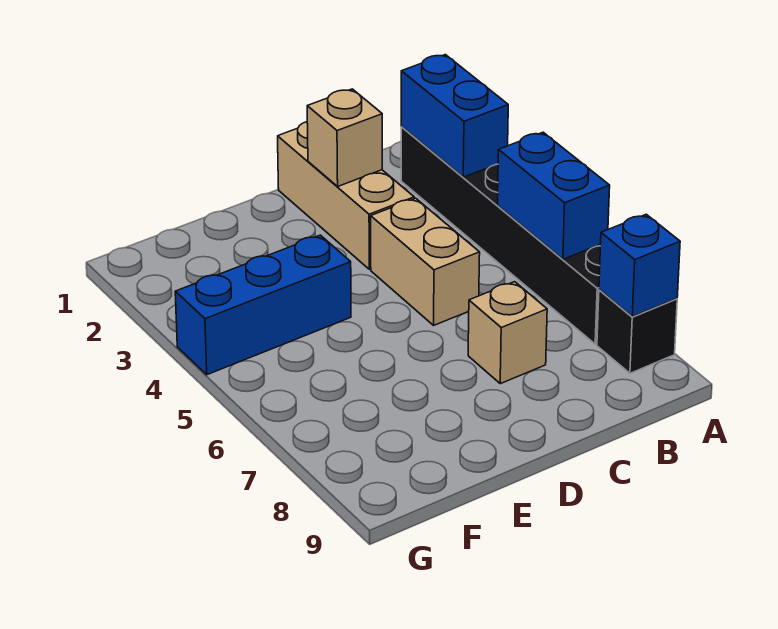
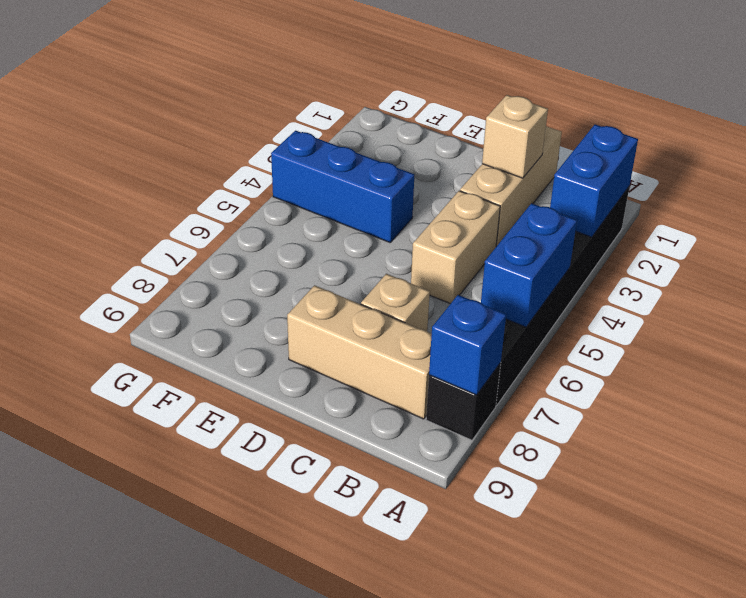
none -> tan 1x3 brick [287,285,432,419]

